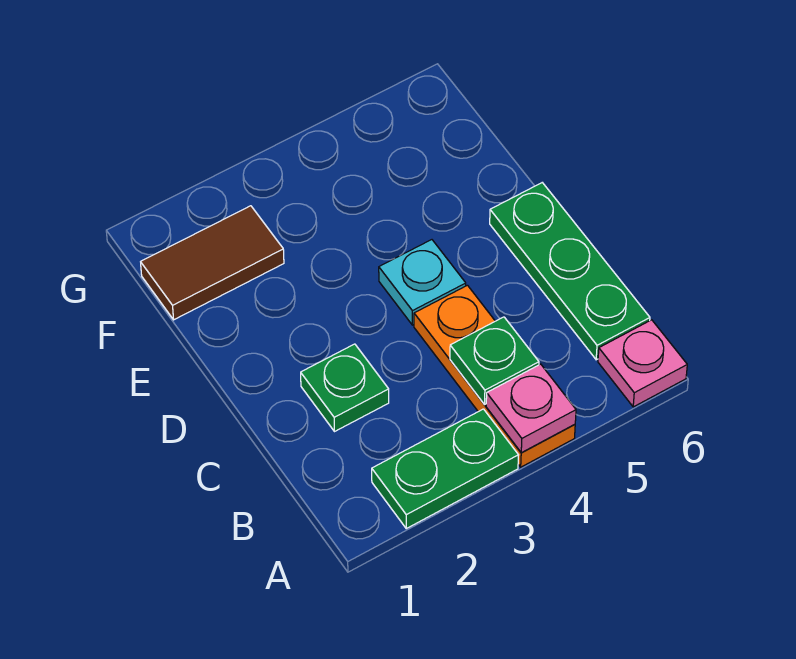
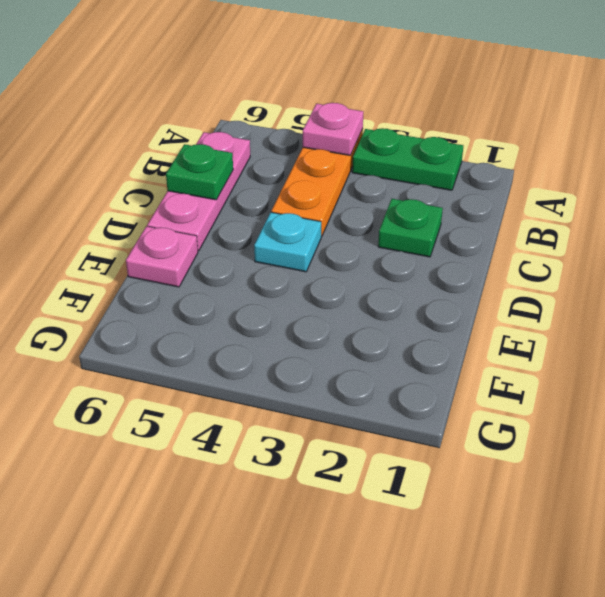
pink 1x1 plate [598,320,687,407] -> pink 1x1 plate moved to [126,226,198,287]
green 1x1 plate [450,317,539,405] -> green 1x1 plate moved to [166,144,233,200]
green 1x3 plate [490,183,650,360] -> pink 1x3 plate [147,132,250,251]
brown 1x2 tile [141,206,284,320] -> none

